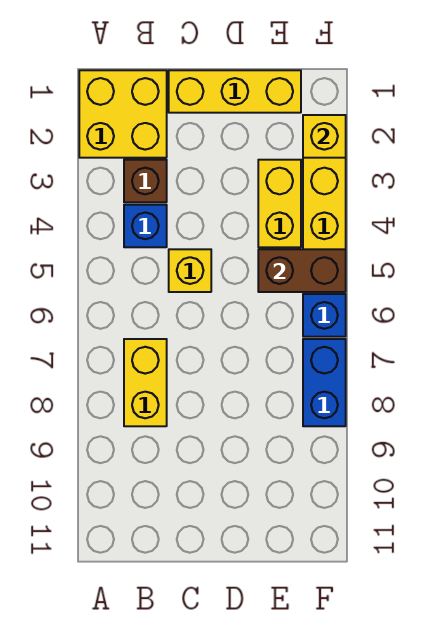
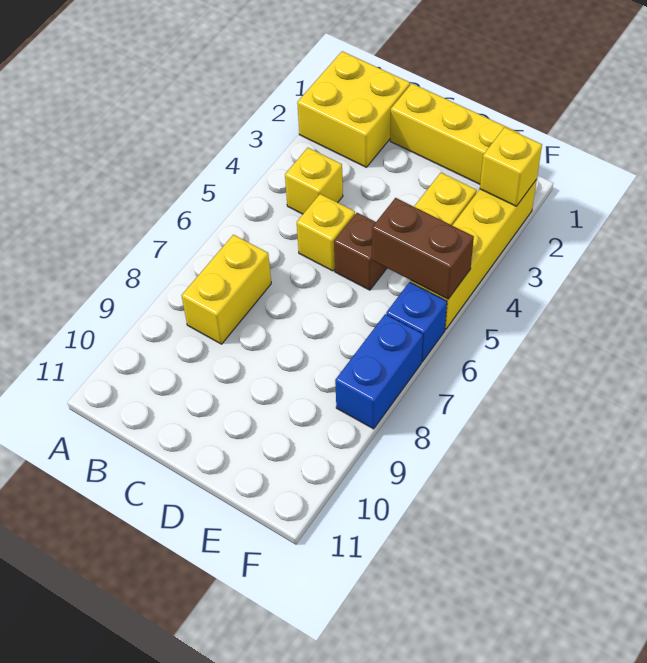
brown 1x1 brick [124,160,167,202] -> brown 1x1 brick moved to [334,213,387,290]
blue 1x1 brick [124,205,167,247] -> yellow 1x1 brick [285,148,343,214]

